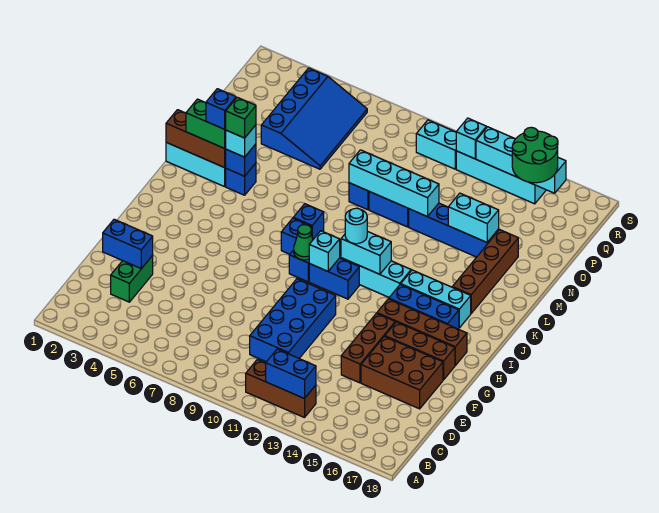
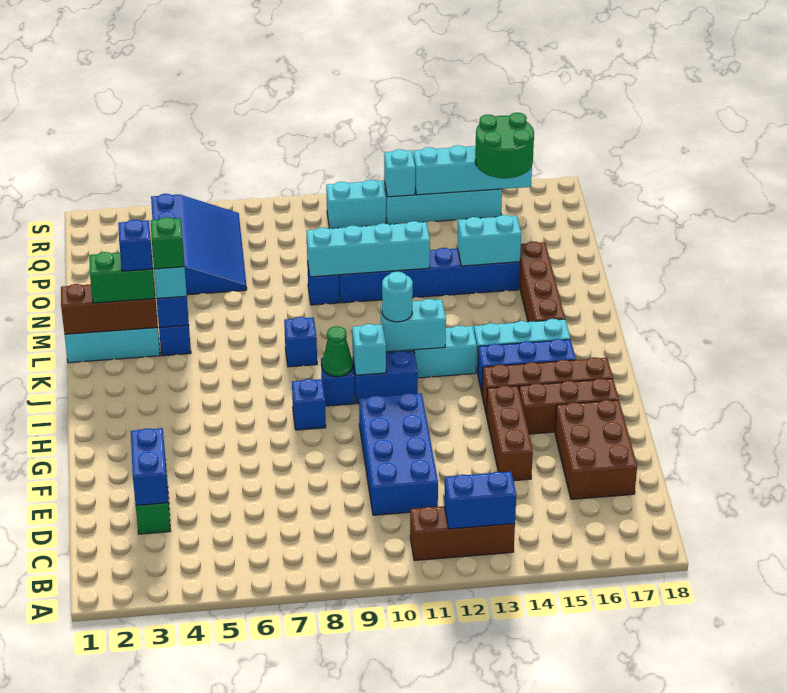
blue 1x2 brick [103,219,153,269] -> blue 1x2 brick turned to [131,428,168,505]
brown 2x3 brick [361,337,443,409] -> brown 2x3 brick turned to [555,400,637,499]
blue 1x1 brick [281,218,312,254] -> blue 1x1 brick moved to [292,379,326,430]

